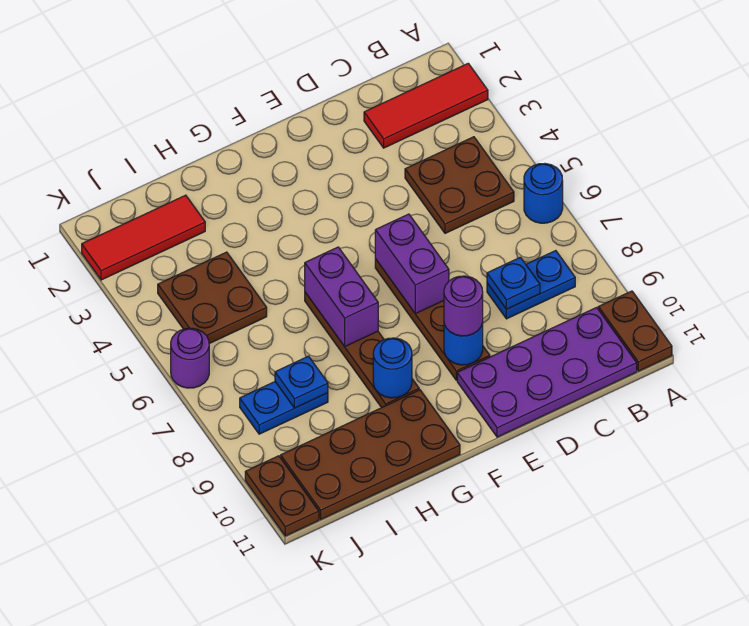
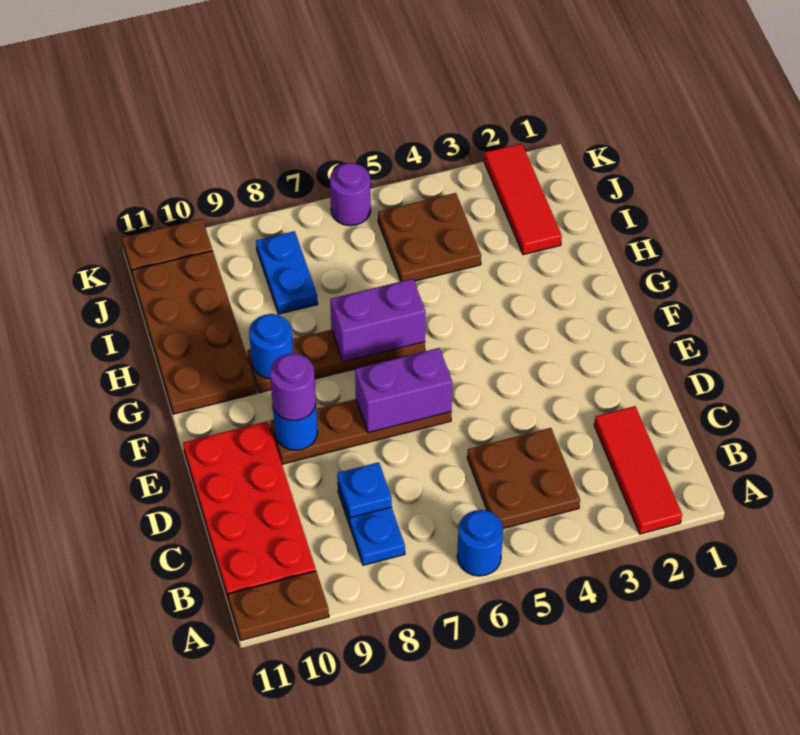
purple 2x4 plate [457,307,637,437] -> red 2x4 plate [183,421,316,601]
blue 1x1 plate [275,356,328,408] -> none

